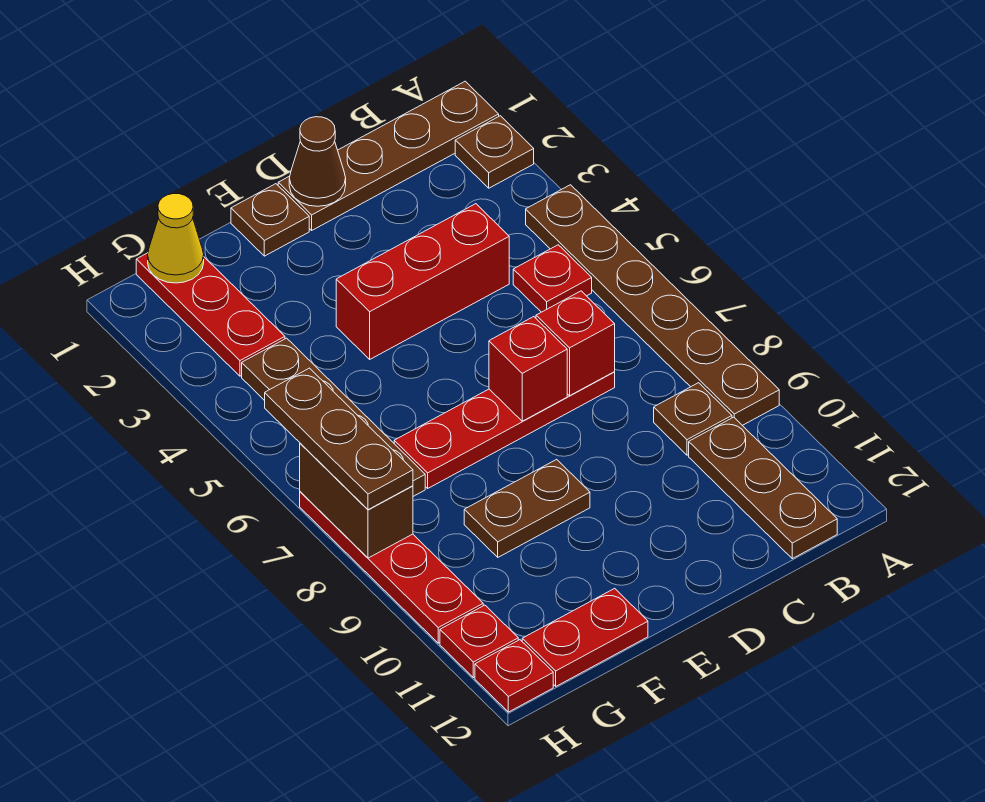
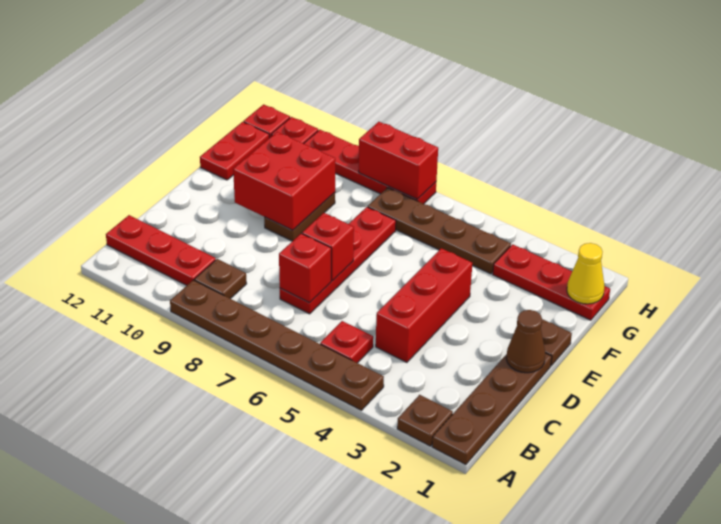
brown 1x3 plate [689,417,837,559] -> red 1x3 plate [106,215,216,285]
none -> red 2x2 brick [233,132,335,230]
brown 1x3 plate [265,368,413,510] -> none
brown 1x2 brick [300,443,413,558] -> red 1x2 brick [359,122,438,199]

